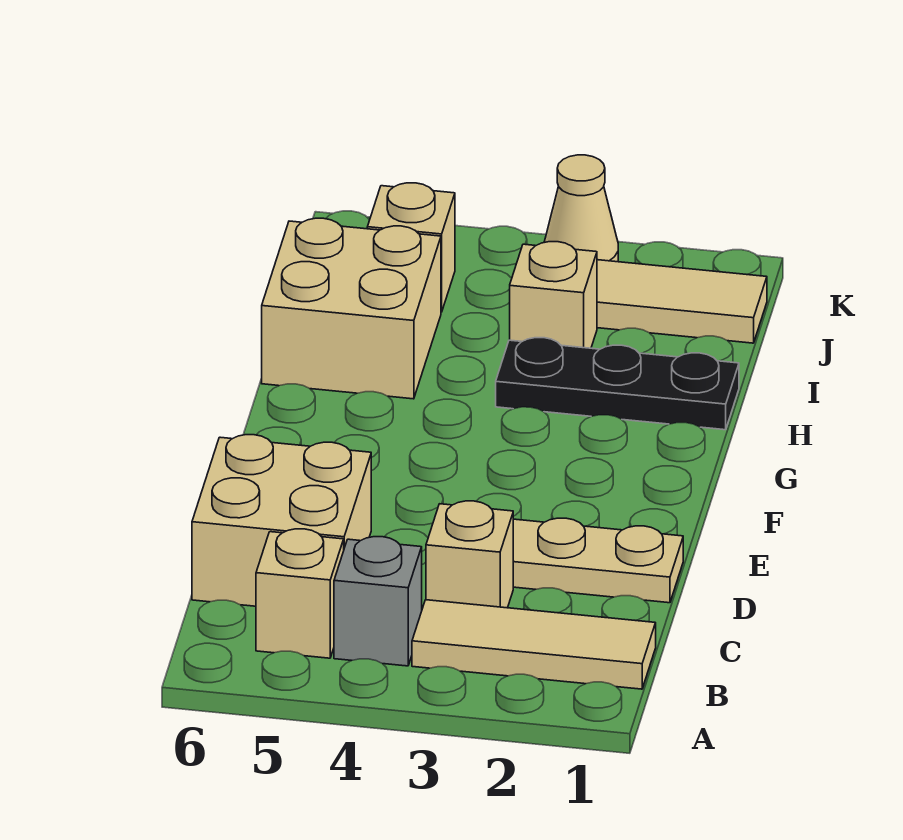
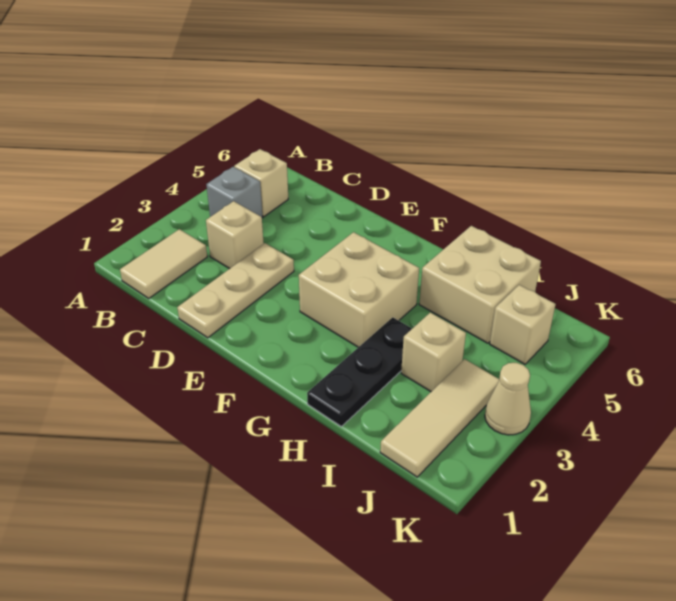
tan 1x3 tile [412,600,656,689] -> tan 1x2 tile [120,229,207,298]
tan 2x2 brick [192,435,371,606] -> tan 2x2 brick moved to [299,232,419,347]

